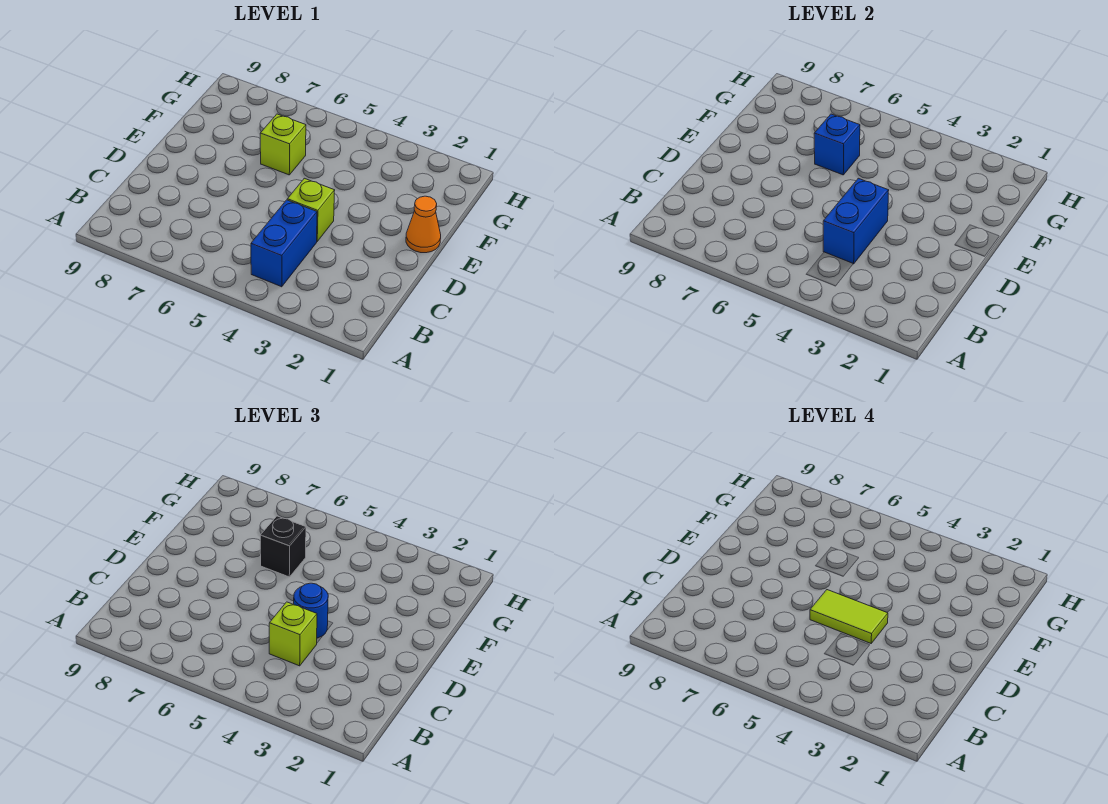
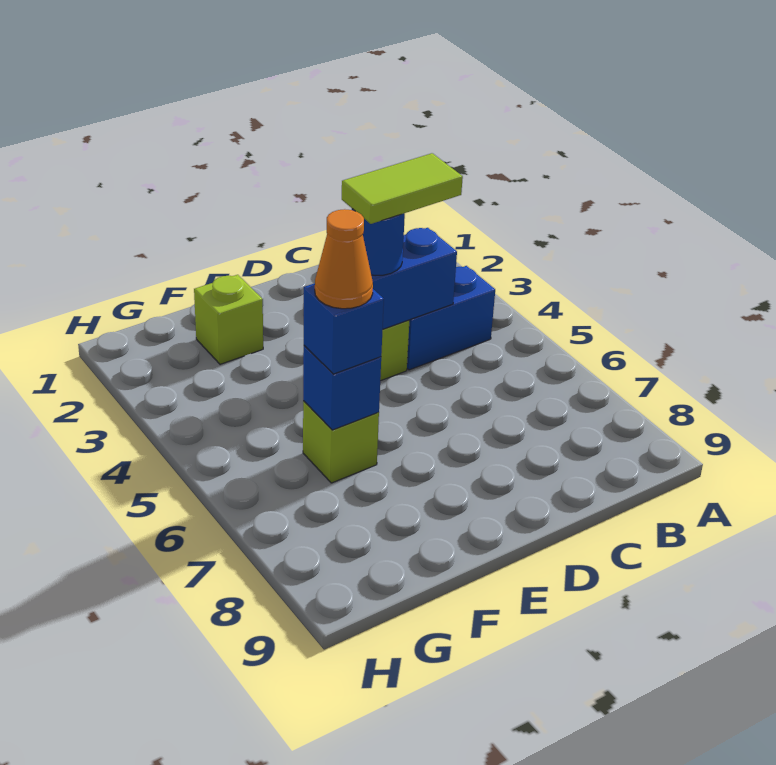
lime 1x1 brick [269,602,317,666] -> lime 1x1 brick moved to [194,275,263,364]
lime 1x2 tile [810,590,888,643] -> lime 1x2 tile turned to [342,153,463,224]
orange 1x1 cone [406,196,441,253] -> orange 1x1 cone moved to [315,209,373,309]
black 1x1 brick [260,516,306,577] -> blue 1x1 brick [304,283,384,374]

